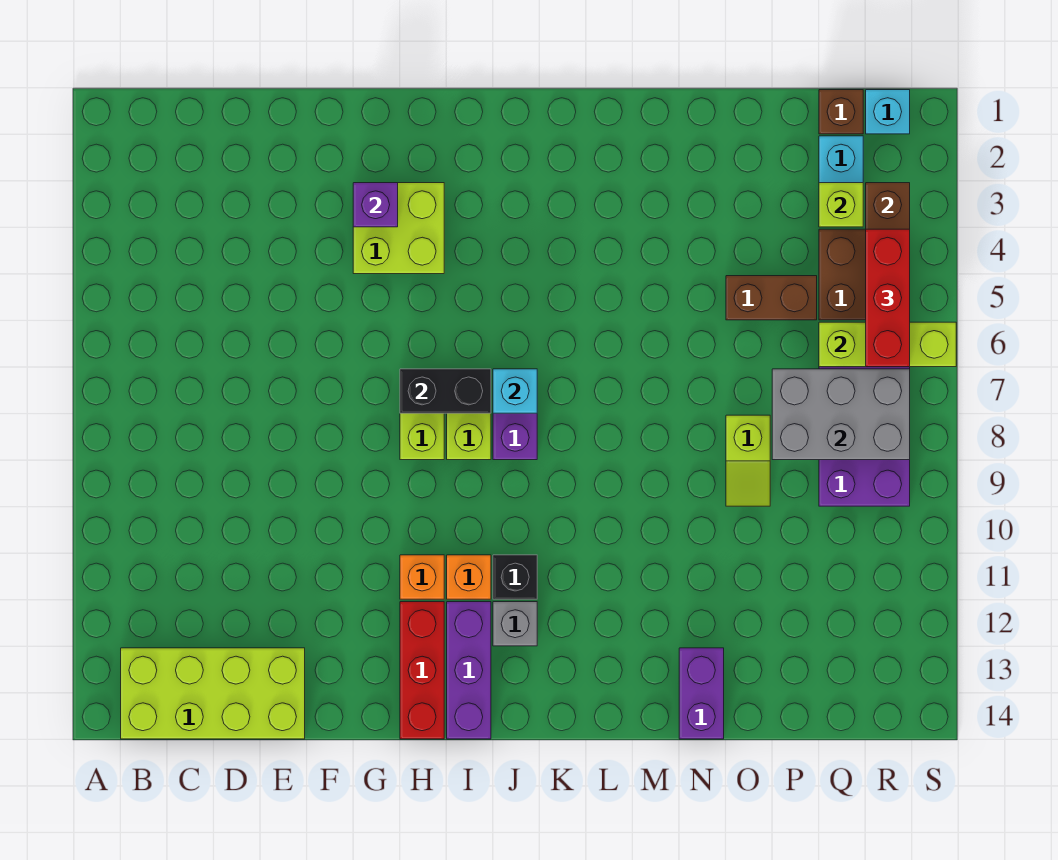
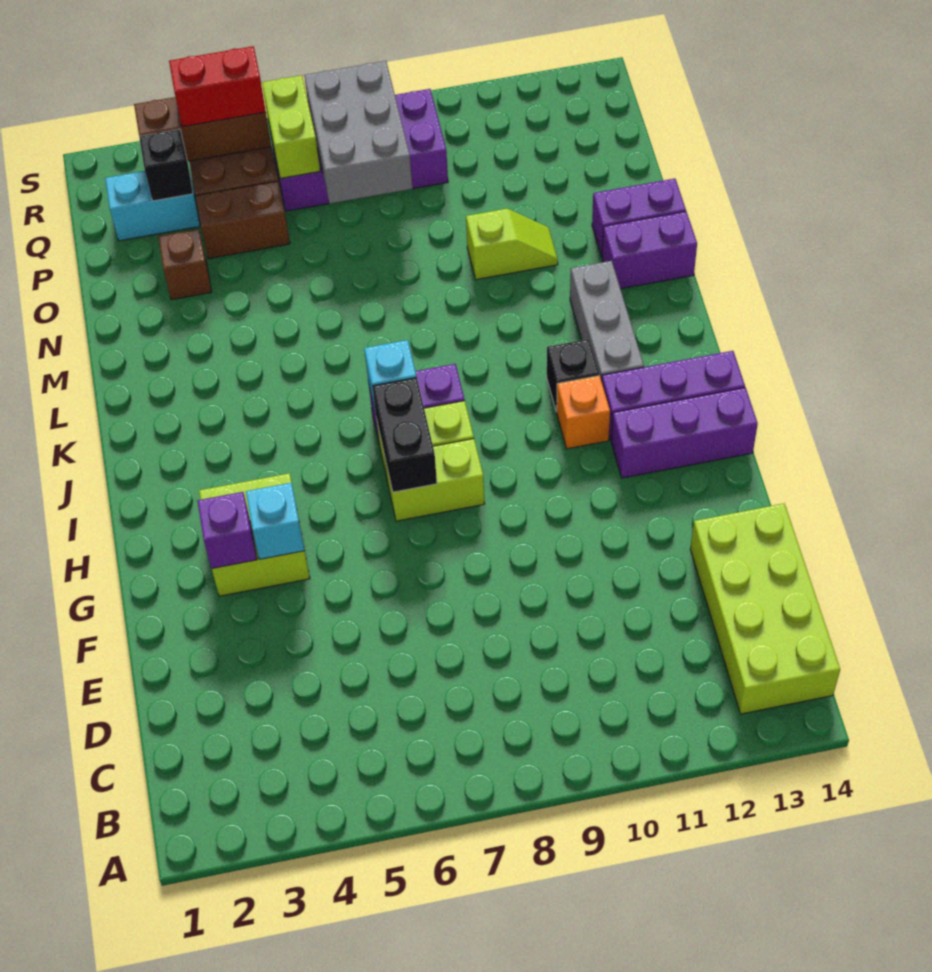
orange 1x1 brick [400,555,444,599] -> none
red 1x3 brick [400,602,444,739] -> purple 1x3 brick [611,388,758,478]
grey 1x1 brick [493,602,537,646] -> grey 1x3 brick [570,261,644,381]
none -> purple 1x2 brick [602,211,697,289]
brown 1x2 brick [726,276,817,320] -> brown 1x2 brick turned to [196,181,290,259]
lime 1x2 slope [726,415,770,506] -> lime 1x2 slope moved to [466,209,558,280]
brown 1x1 brick [819,90,863,134] -> brown 1x1 brick moved to [158,229,212,300]
lime 1x1 brick [819,183,863,227] -> black 1x1 brick [139,129,193,201]
lime 1x3 brick [819,322,956,367] -> lime 1x2 brick [262,75,320,179]
cyan 1x1 brick [866,90,910,134] -> cyan 1x1 brick moved to [246,483,305,559]
red 1x3 brick [866,229,910,367] -> red 1x2 brick [169,46,266,127]

